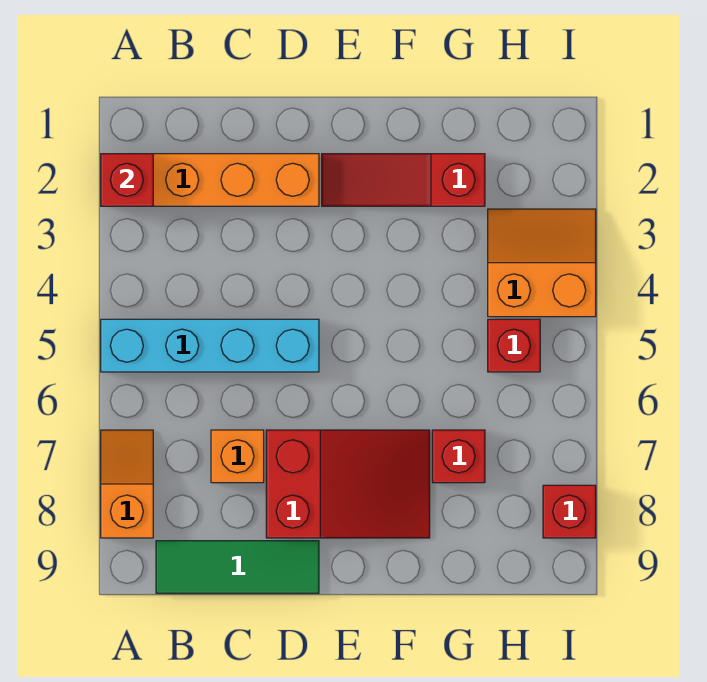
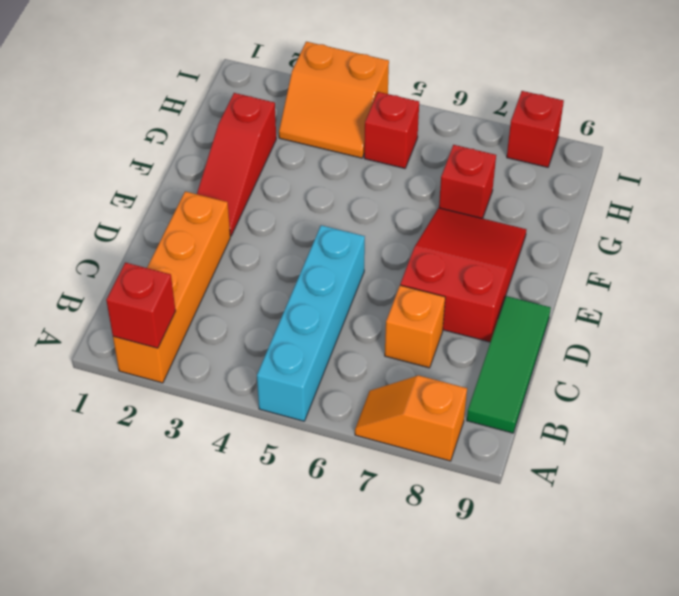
orange 2x2 slope [488,209,596,317] -> orange 2x2 slope turned to [279,42,389,158]

